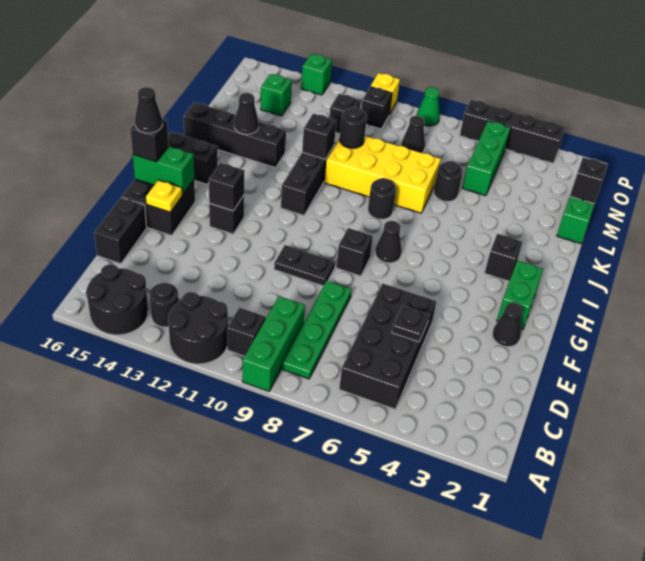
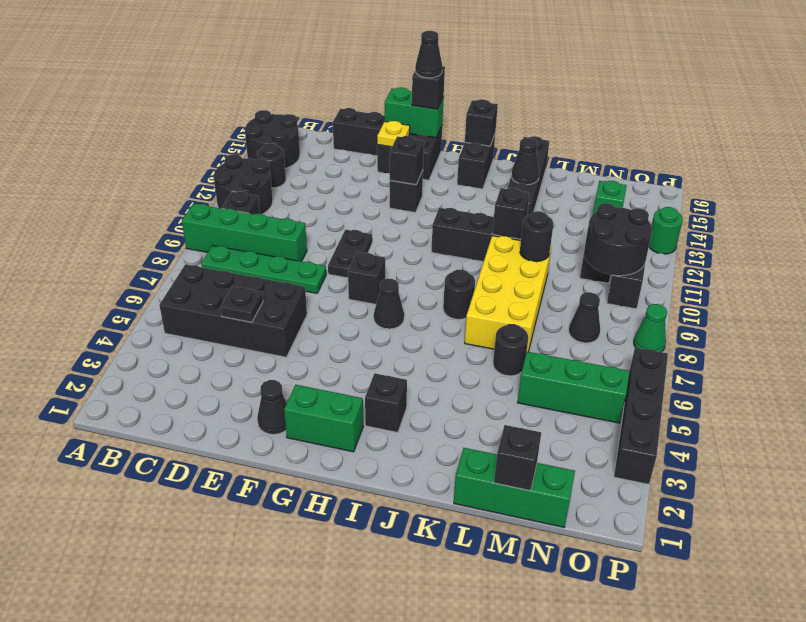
green 1x3 brick [242,296,305,391] -> green 1x4 brick [182,204,307,261]
green 1x2 brick [133,146,194,195] -> green 1x2 brick turned to [385,88,444,138]
none -> black 1x1 brick [465,99,498,146]
none -> black 2x2 round brick [584,203,652,276]
yellow 1x1 brick [371,73,400,115] -> none
green 1x1 brick [301,54,332,95] -> green 1x1 round brick [649,207,683,254]

